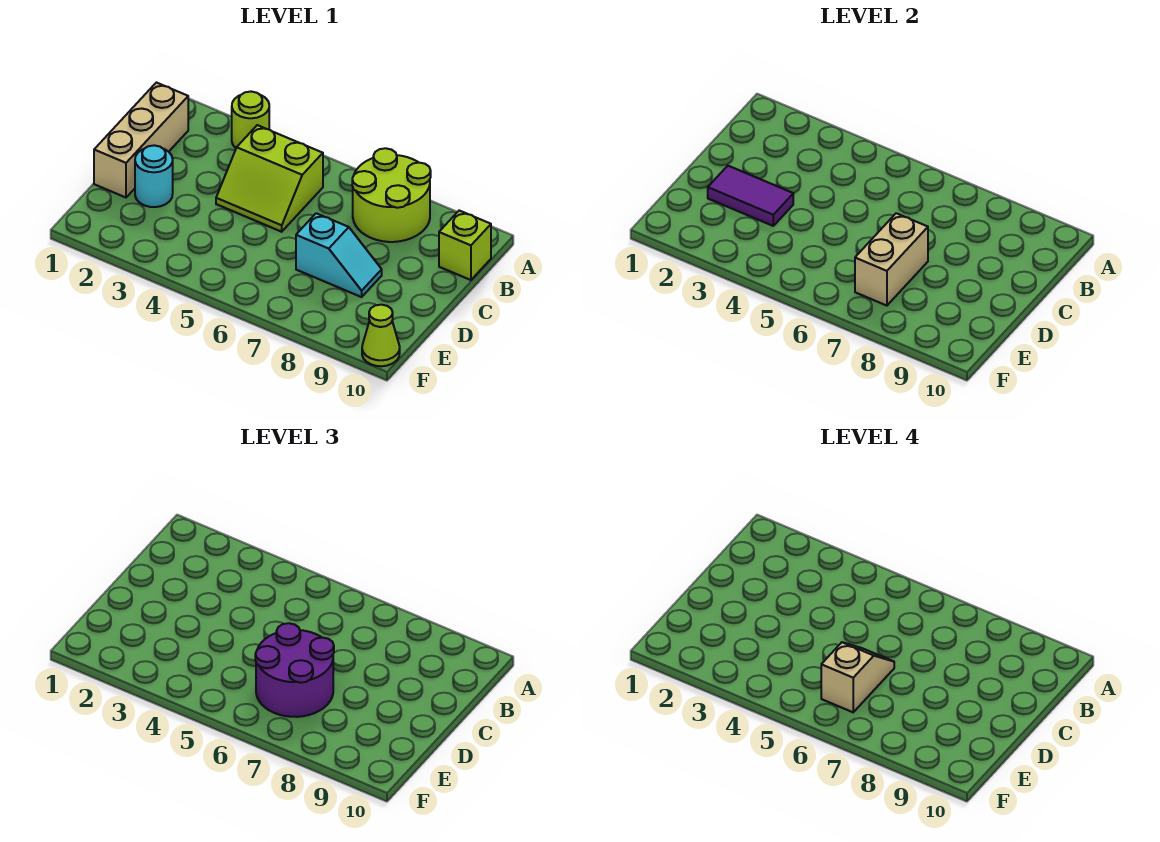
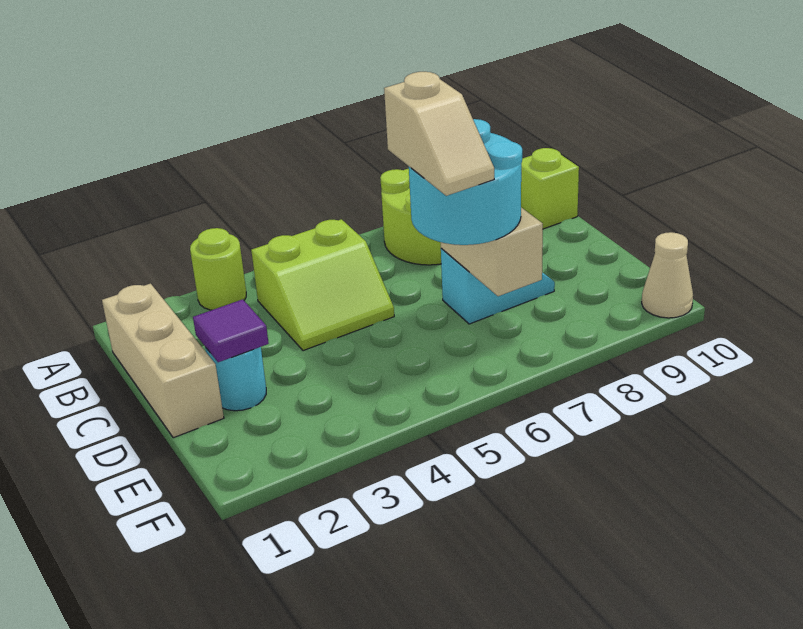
purple 1x2 tile [708,166,793,226] -> purple 1x1 tile [193,299,269,362]
purple 2x2 round brick [255,623,334,717] -> cyan 2x2 round brick [409,119,522,245]
tan 1x2 slope [821,642,894,712] -> tan 1x2 slope turned to [384,72,494,196]
lime 1x1 cone [362,305,400,366] -> tan 1x1 cone [642,232,693,318]

